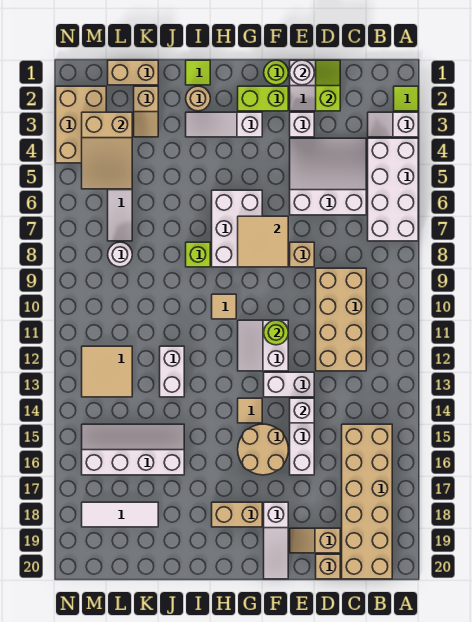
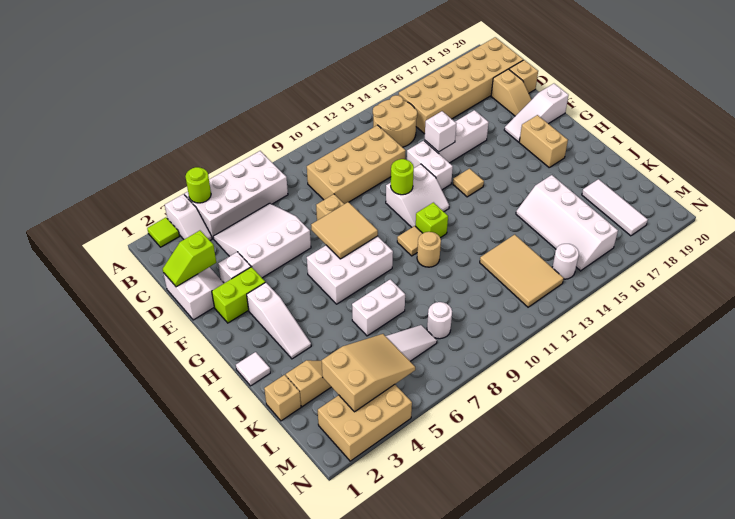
white 3x3 slope [290,138,366,215] -> white 3x3 slope turned to [213,203,311,278]
white 1x1 round brick [290,60,314,85] -> white 1x1 round brick moved to [552,244,579,279]
lime 1x1 round brick [264,60,288,85] -> lime 1x1 round brick moved to [185,167,211,203]
lime 1x2 brick [238,86,288,111] -> lime 1x2 brick turned to [212,267,265,323]
tan 2x2 round brick [238,424,288,475] -> tan 2x2 round brick moved to [373,95,417,147]
white 1x3 slope [264,502,288,579] -> white 1x3 slope turned to [504,84,569,142]
lime 1x1 tile [186,60,210,85] -> white 1x1 tile [236,352,270,386]
tan 1x1 round brick [186,86,210,111] -> tan 1x1 round brick moved to [417,232,441,267]
lime 1x1 brick [186,242,210,267] -> lime 1x1 brick moved to [416,203,448,238]
white 1x2 brick [160,346,184,397] -> white 1x2 brick moved to [352,279,405,336]
tan 1x2 brick [108,60,158,85] -> tan 1x1 brick [264,375,301,421]
tan 2x2 tile [82,346,132,397] -> tan 2x3 tile [480,235,564,307]

